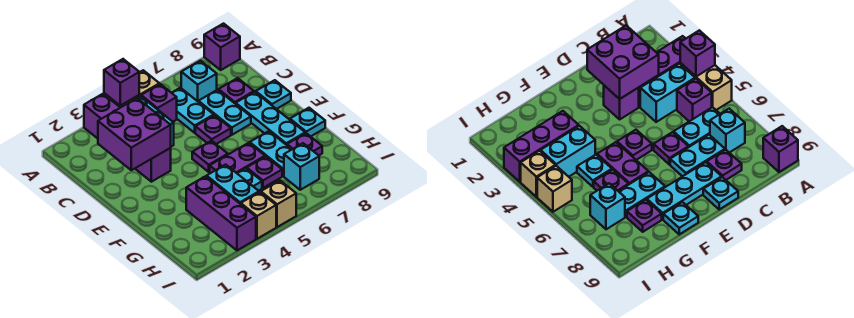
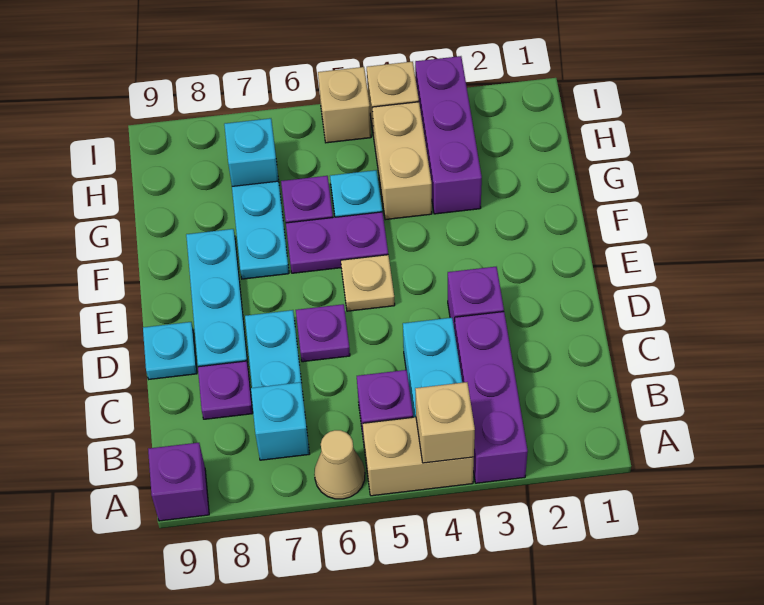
purple 1x1 brick [104,59,139,106] -> tan 1x1 brick [415,382,475,463]
none -> tan 1x1 cone [314,430,365,499]
cyan 1x2 plate [172,88,214,133] -> none
purple 2x2 brick [98,98,171,170] -> none
purple 1x1 plate [192,141,228,172] -> tan 1x1 plate [341,255,395,311]
cyan 1x1 plate [290,108,325,136] -> none
cyan 1x2 brick [206,165,259,204] -> tan 1x2 brick [372,102,432,220]
purple 1x1 plate [287,133,322,155] -> none

